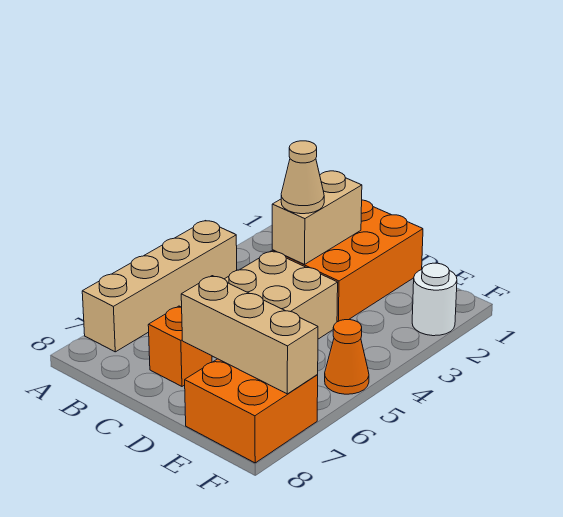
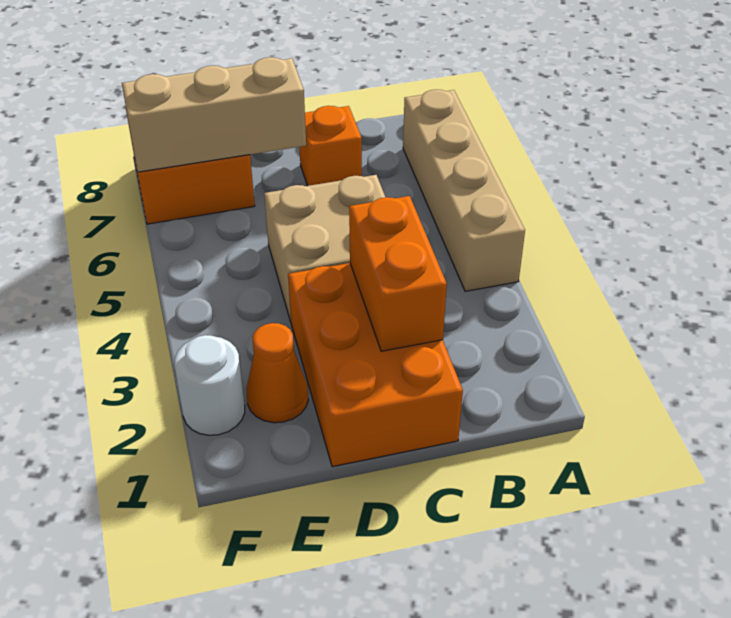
tan 1x2 brick [272,171,362,264] -> orange 1x2 brick [349,196,447,351]
tan 1x1 cone [281,141,324,214] -> none
orange 1x1 cone [325,320,369,394] -> orange 1x1 cone moved to [246,323,308,423]

